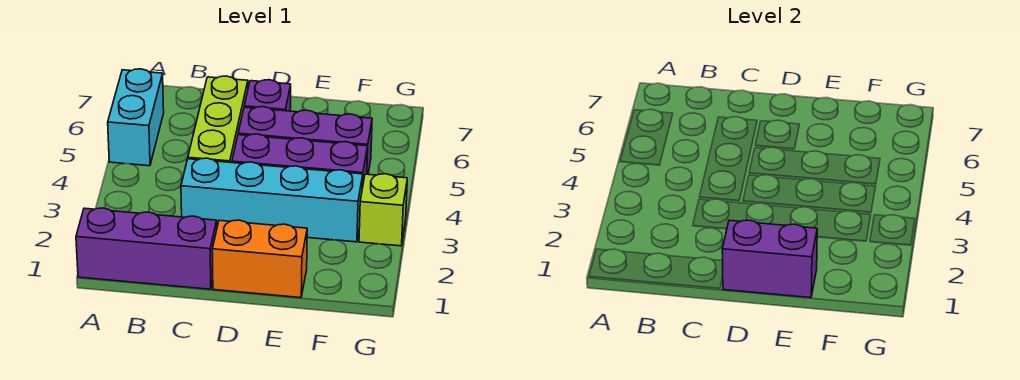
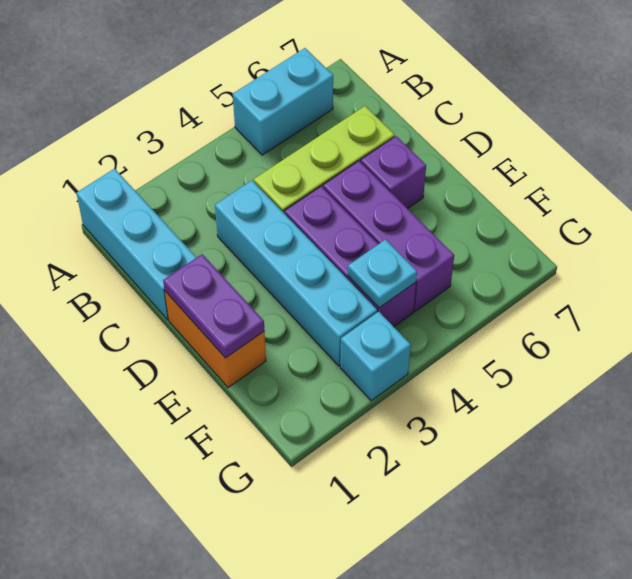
purple 1x3 brick [76,208,217,289] -> cyan 1x3 brick [77,169,197,320]
purple 1x2 brick [722,220,817,298] -> purple 1x2 plate [163,254,264,358]
none -> cyan 1x1 plate [348,240,417,308]
lime 1x1 brick [359,174,407,246] -> cyan 1x1 brick [340,312,411,401]

